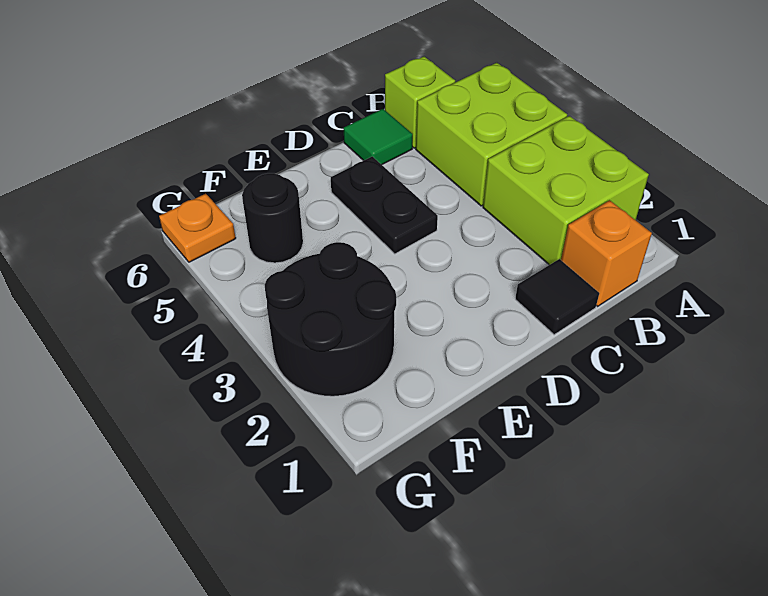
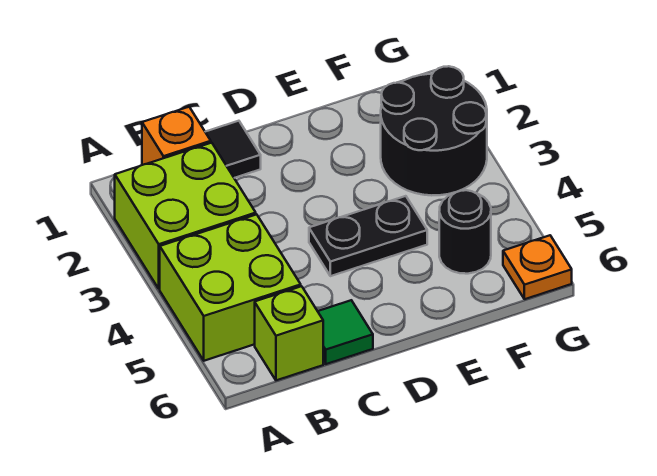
black 1x2 plate [331,157,438,254] -> black 1x2 plate turned to [309,196,427,276]

